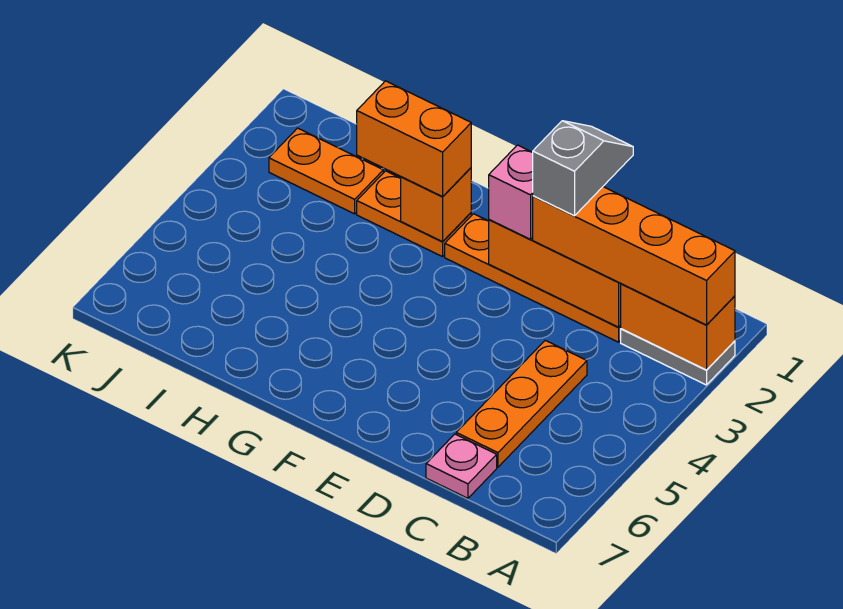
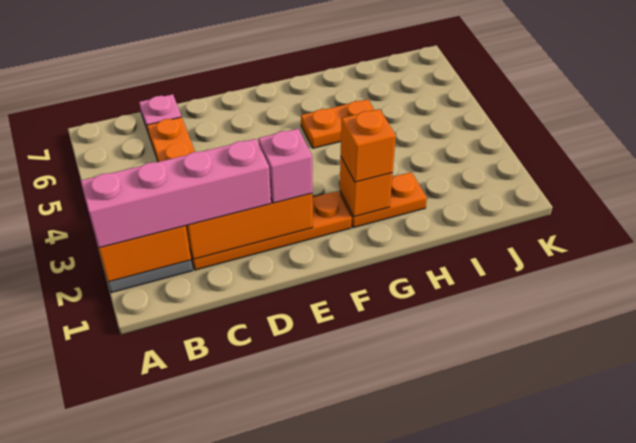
orange 1x4 brick [533,187,735,325] -> pink 1x4 brick [81,139,271,248]
grey 1x2 slope [532,121,633,216] -> none
orange 1x2 brick [357,81,471,197] -> orange 1x1 brick [341,109,396,182]
orange 1x2 plate [269,128,383,214] -> orange 1x2 plate moved to [301,99,374,148]

